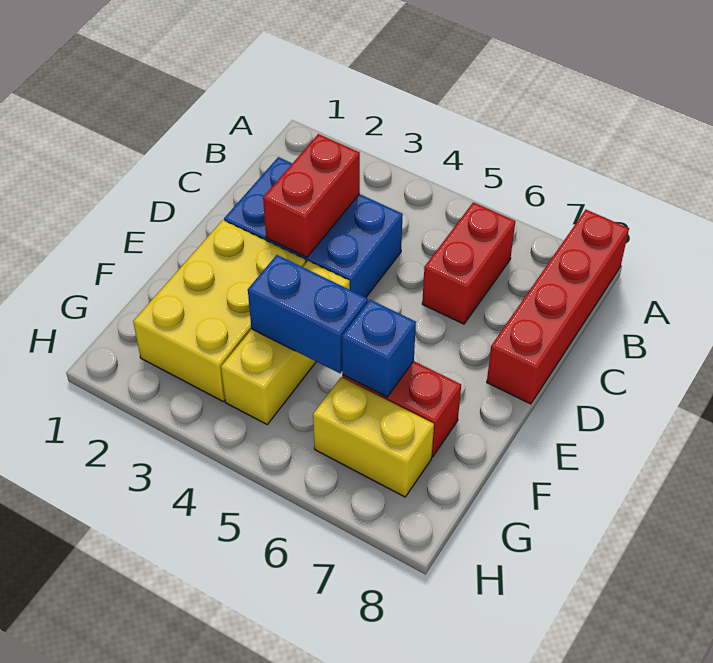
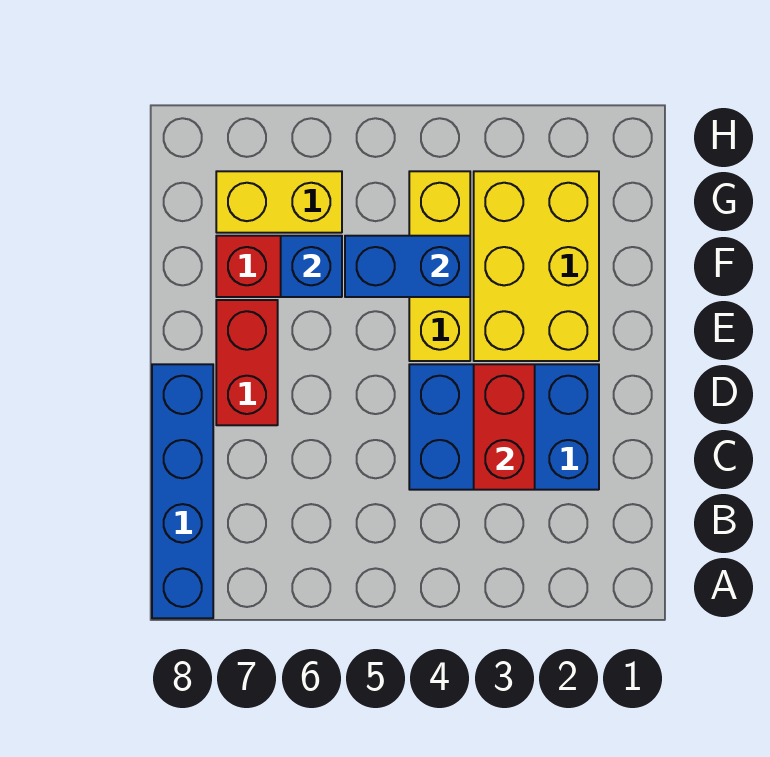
red 1x4 brick [487,210,629,404] -> blue 1x4 brick [152,364,213,618]
red 1x2 brick [422,202,515,324] -> red 1x2 brick moved to [216,300,278,425]

